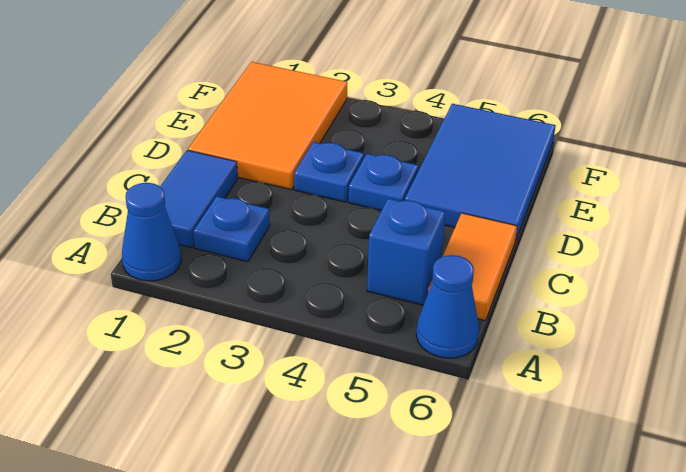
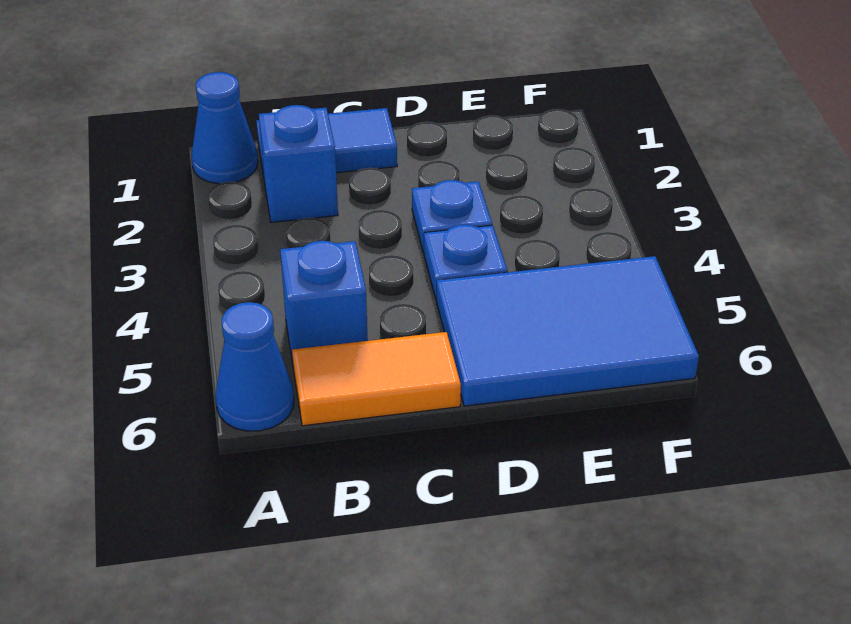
blue 1x1 plate [193,196,270,262] -> blue 1x1 brick [259,105,338,222]
orange 2x3 tile [188,62,347,190] -> none

